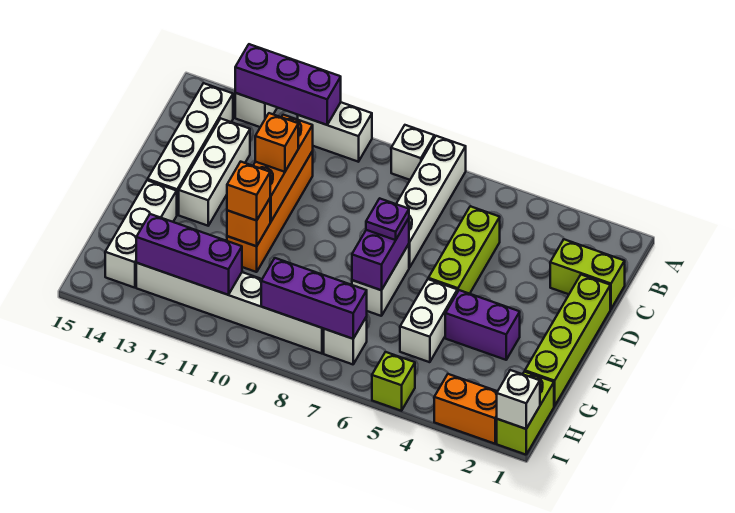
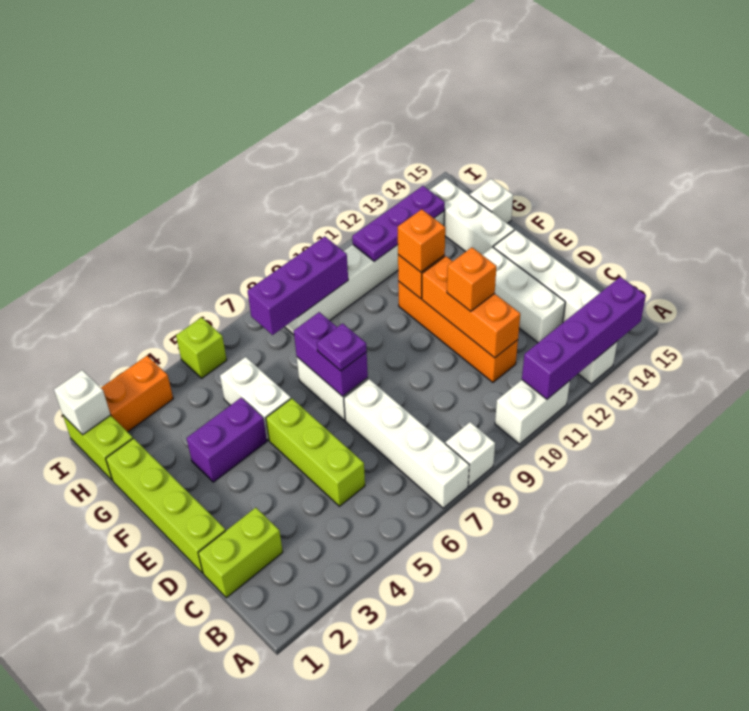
purple 1x3 brick [235,44,341,125] -> purple 1x4 brick [522,277,646,399]
white 1x1 brick [324,317,367,364] -> white 1x1 brick moved to [470,179,513,223]
purple 1x3 brick [136,214,242,295] -> purple 1x3 plate [352,186,445,261]

